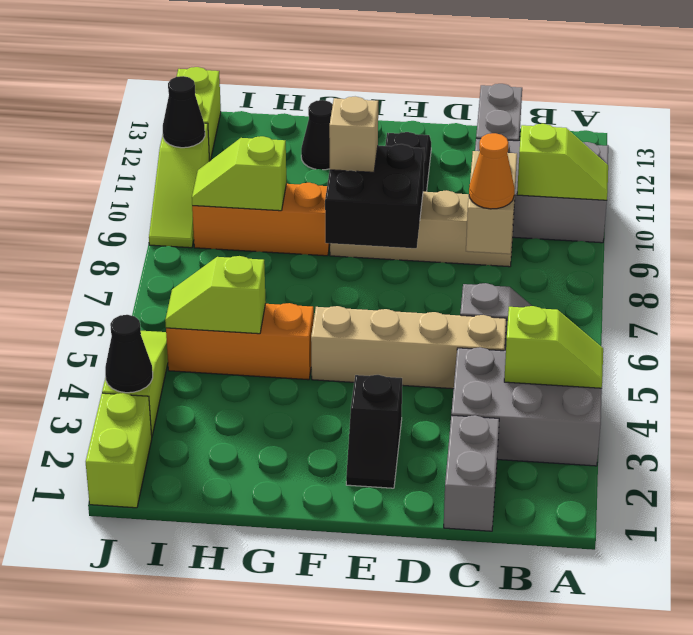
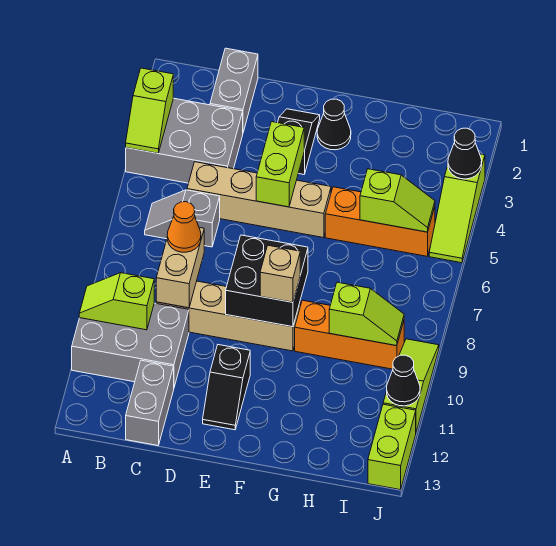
lime 1x2 slope [504,306,603,388] -> lime 1x2 slope turned to [126,68,173,153]
black 1x1 cone [301,100,333,170] -> black 1x1 cone moved to [317,99,351,150]
lime 1x2 brick [86,393,152,508] -> lime 1x2 brick moved to [256,122,304,207]

